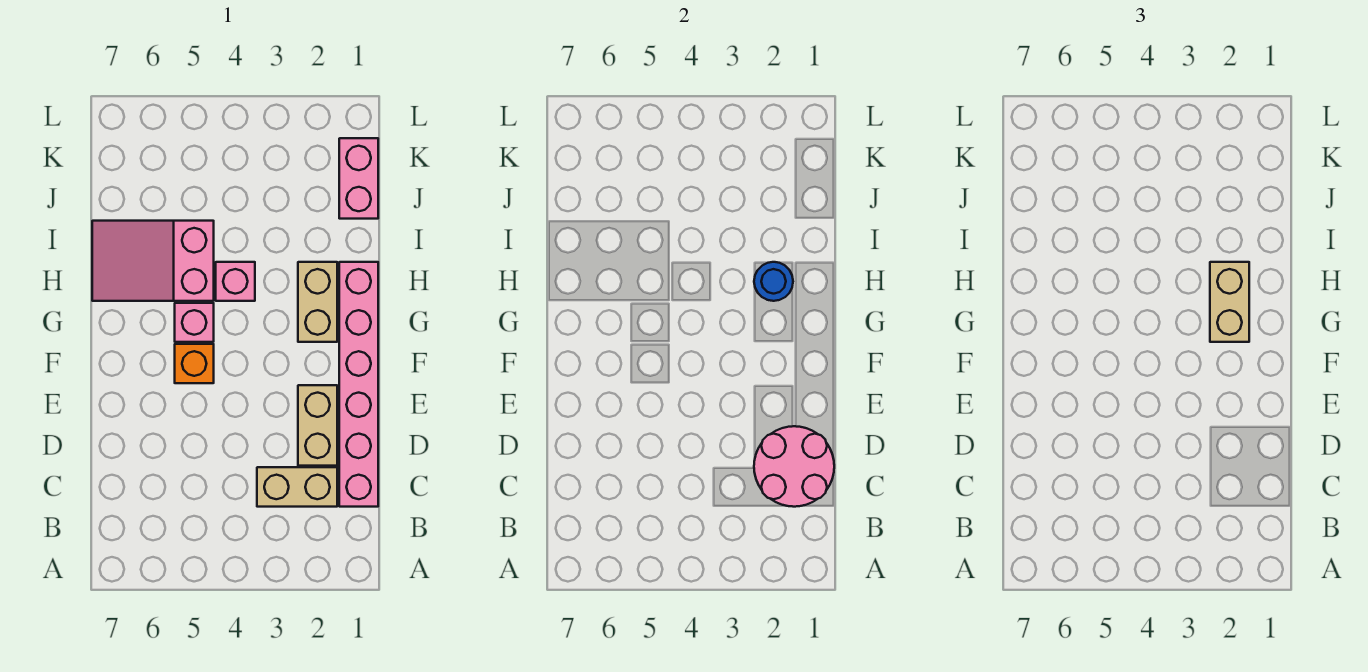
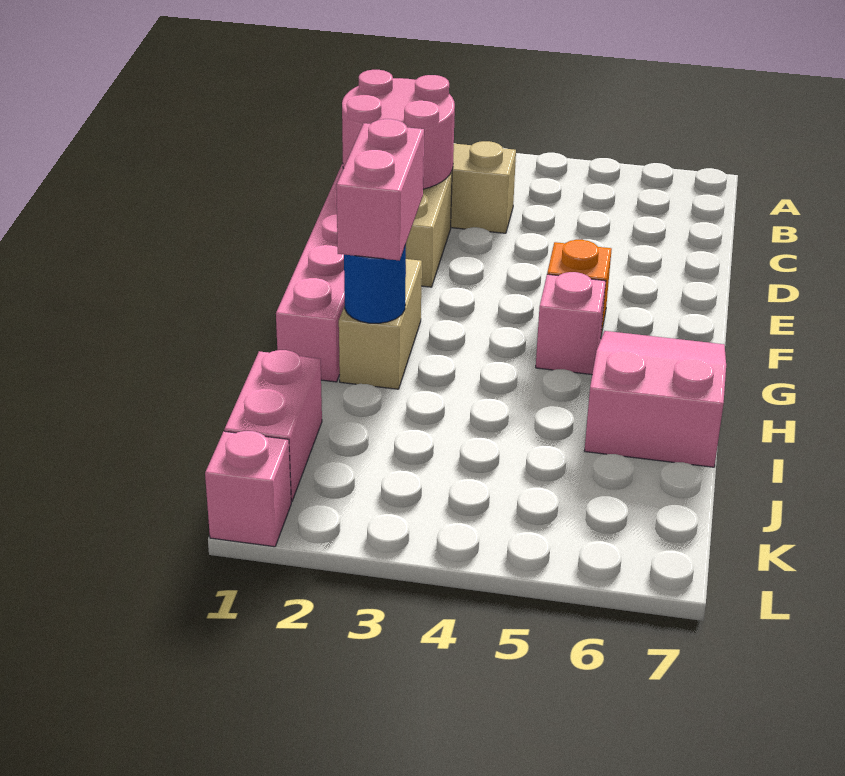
tan 1x2 brick [1210,262,1249,342] -> pink 1x2 brick [336,119,424,261]
pink 1x1 brick [216,262,255,301] -> pink 1x1 brick moved to [205,431,291,547]
pink 2x3 slope [92,221,214,301] -> pink 2x3 slope turned to [585,331,726,467]

